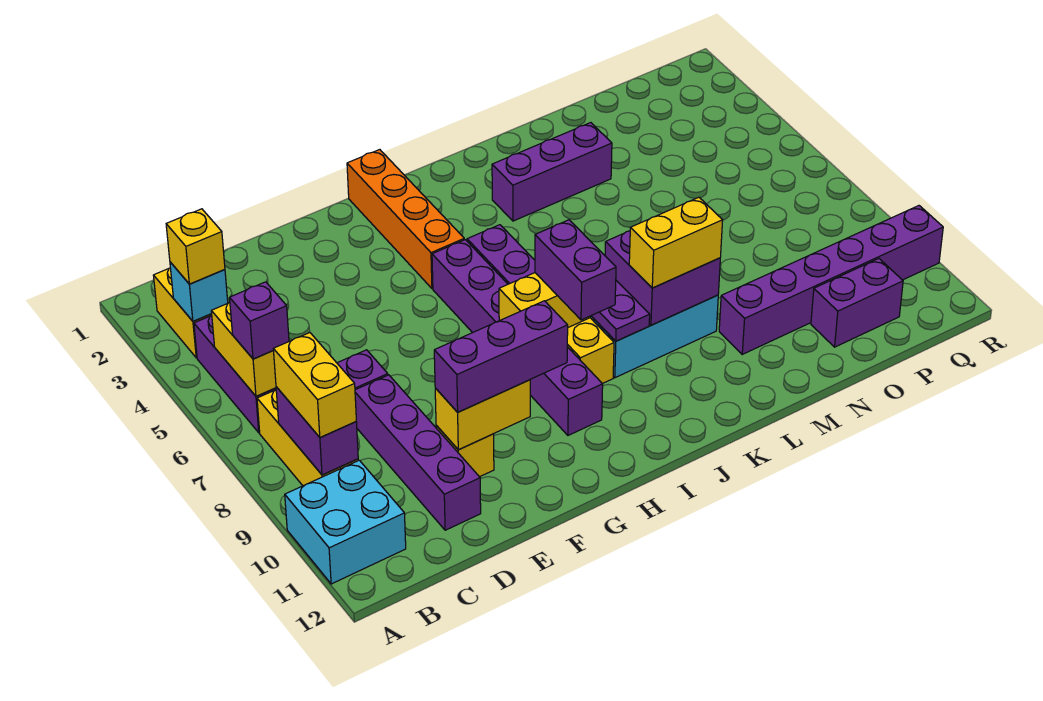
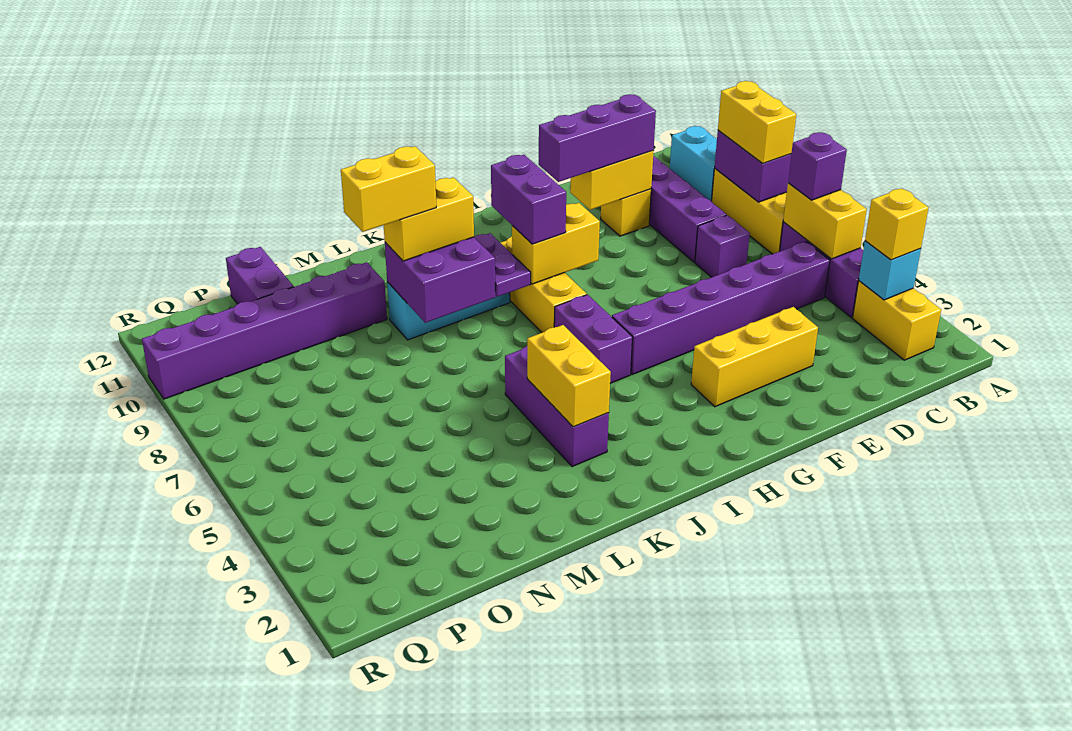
cyan 2x2 brick [285,460,406,584] -> cyan 1x2 brick [670,126,717,202]
none -> yellow 1x3 brick [691,307,818,407]
orange 1x4 brick [347,150,464,289] -> none
purple 1x6 brick [432,240,603,435] -> purple 1x6 brick turned to [612,242,830,375]
purple 1x3 brick [492,123,612,221] -> purple 1x3 brick turned to [505,346,609,467]
none -> yellow 1x2 brick [527,325,611,427]
none -> yellow 1x2 brick [341,146,436,232]
purple 1x2 brick [811,259,903,347] -> purple 1x2 brick turned to [226,247,294,304]

